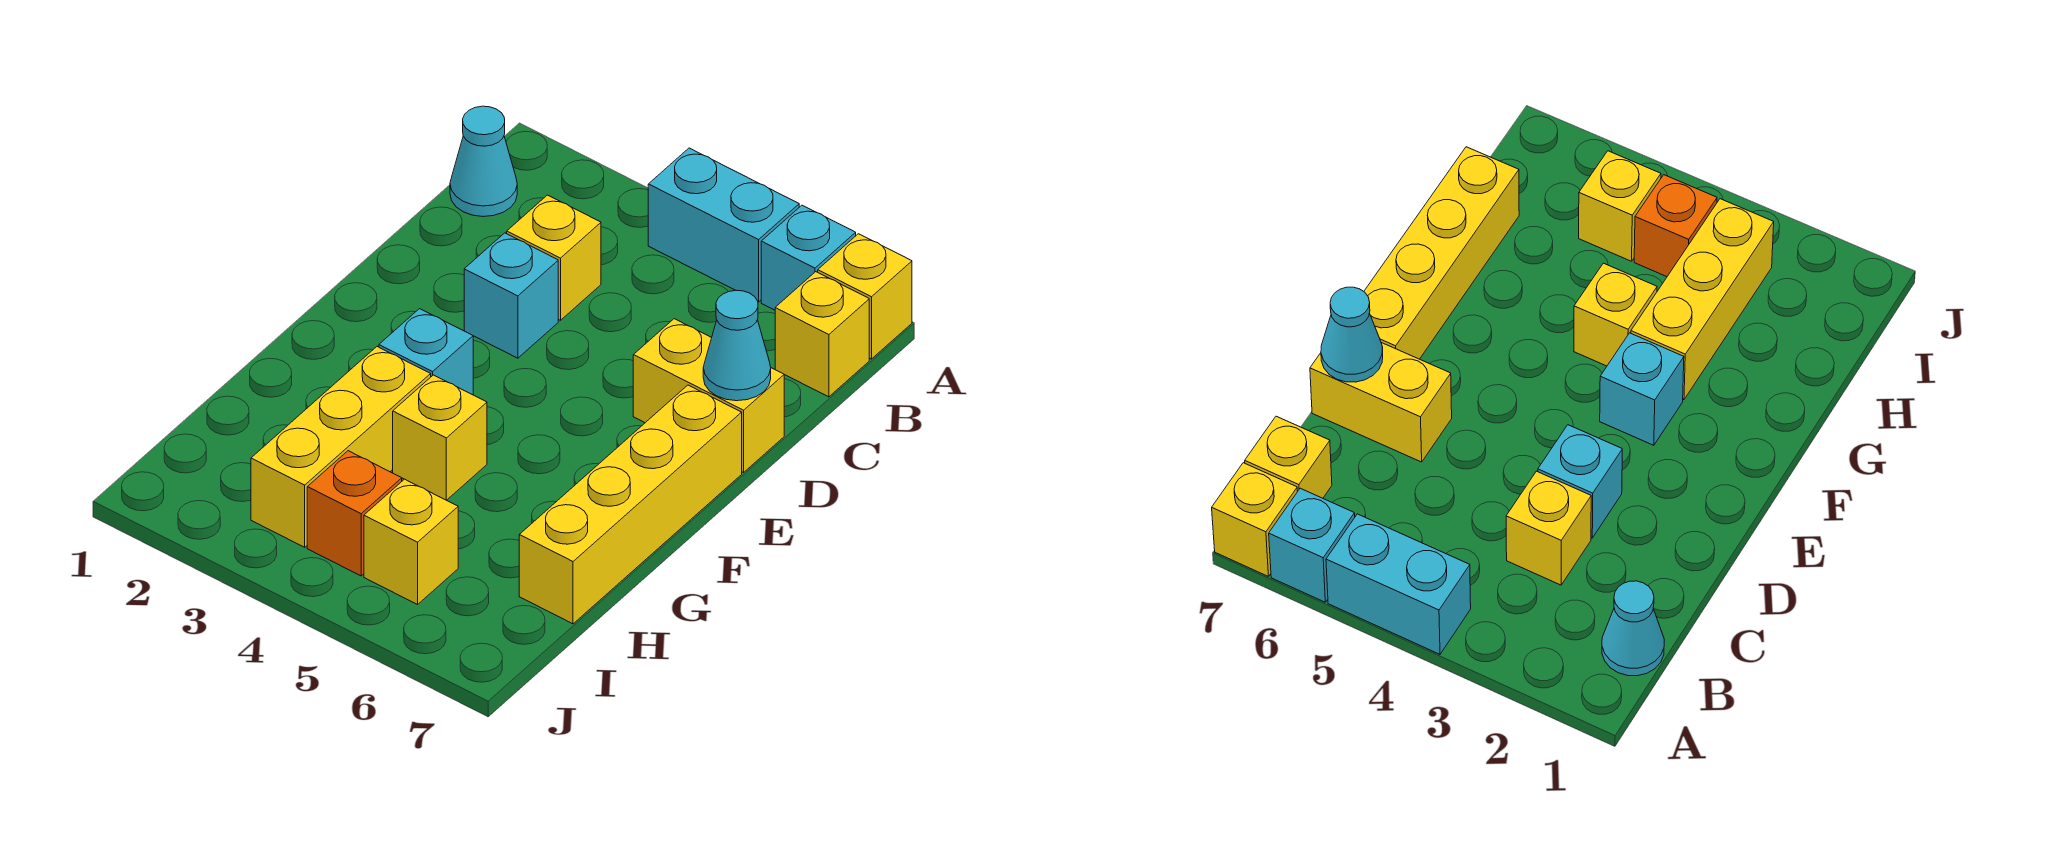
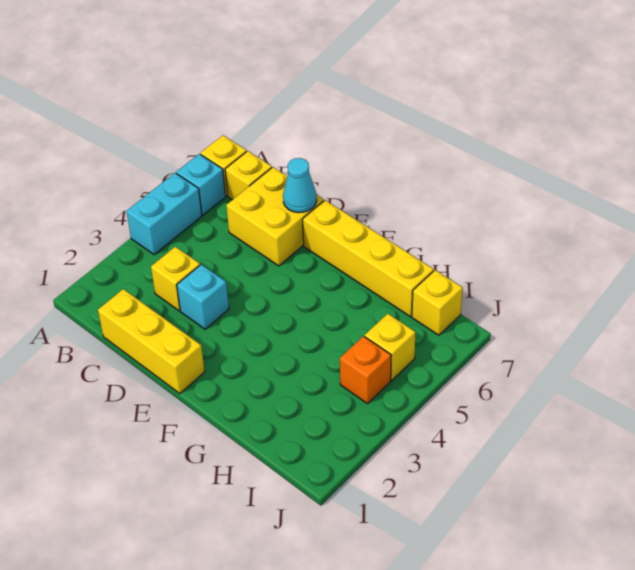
cyan 1x1 cone [450,106,517,217] -> none
yellow 1x2 brick [633,319,784,472] -> yellow 2x2 brick [226,167,324,266]
cyan 1x1 brick [379,309,473,395] -> none
yellow 1x3 brick [251,347,431,547] -> yellow 1x3 brick moved to [98,289,205,393]
yellow 1x1 brick [393,375,487,500] -> yellow 1x1 brick moved to [412,270,463,335]

